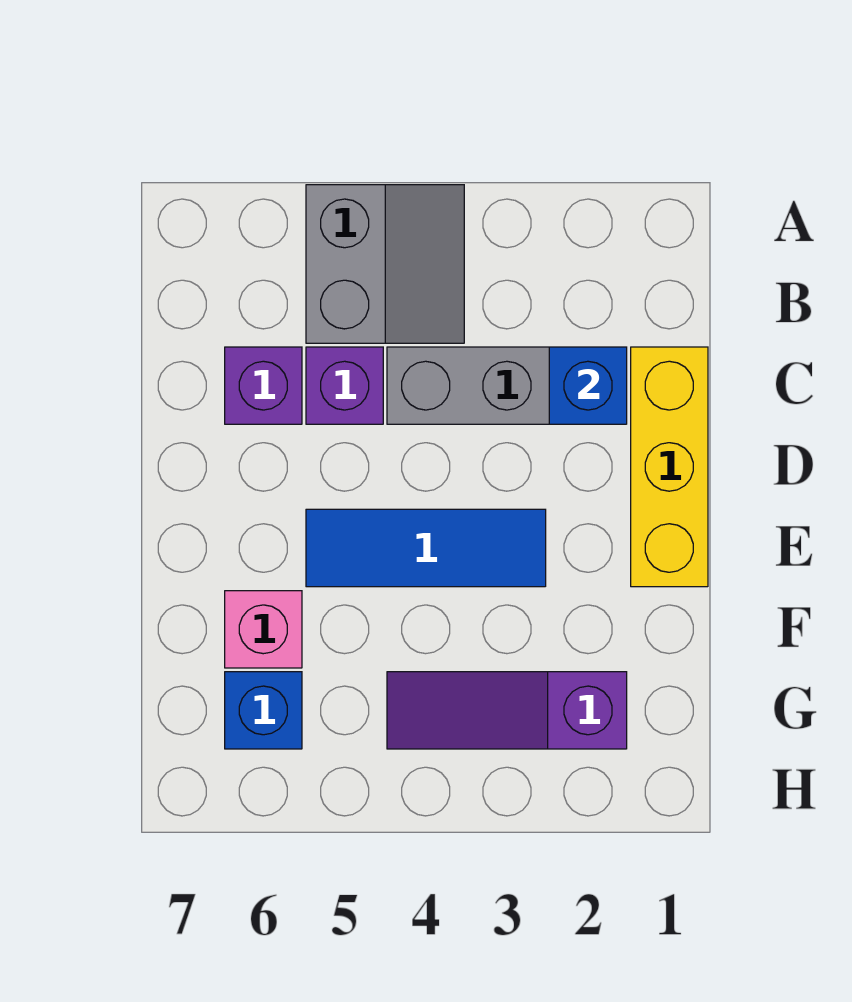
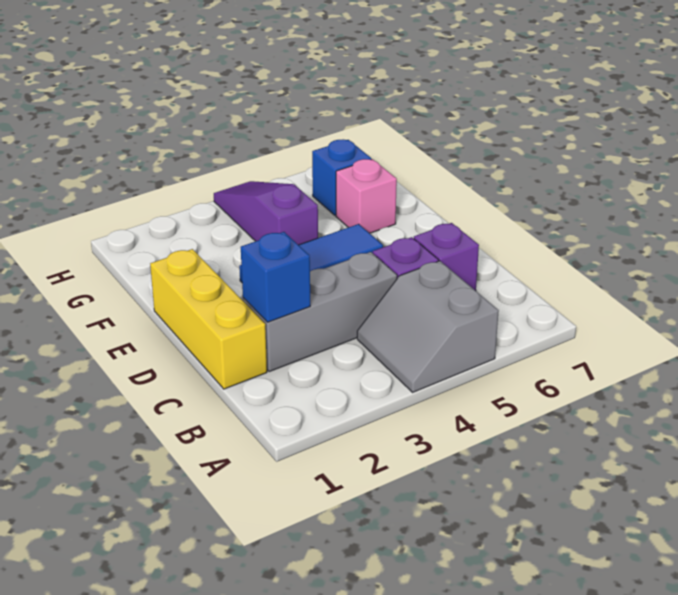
purple 1x3 slope [387,672,627,749] -> purple 1x3 slope turned to [214,181,318,245]

